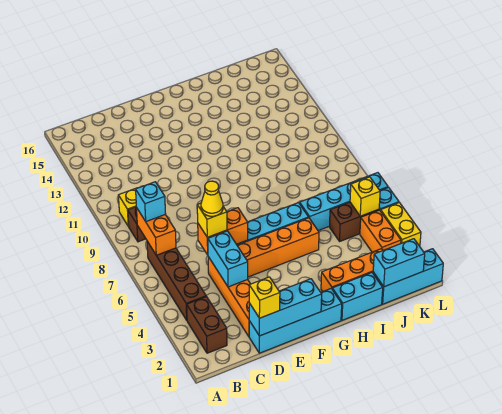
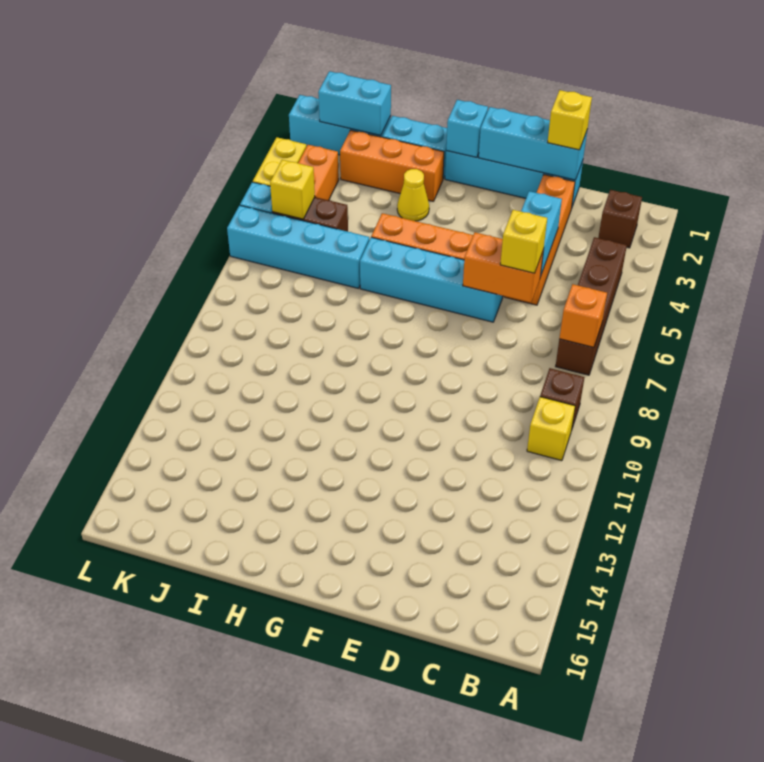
brown 1x2 brick [187,297,227,353] -> brown 1x1 brick [598,190,642,248]
orange 1x2 brick [137,209,176,255] -> orange 1x1 brick [559,284,607,347]
cyan 1x1 brick [136,182,166,222] -> cyan 1x1 brick moved to [446,100,488,158]
yellow 1x1 cone [201,181,223,216] -> yellow 1x1 cone moved to [397,169,429,221]

